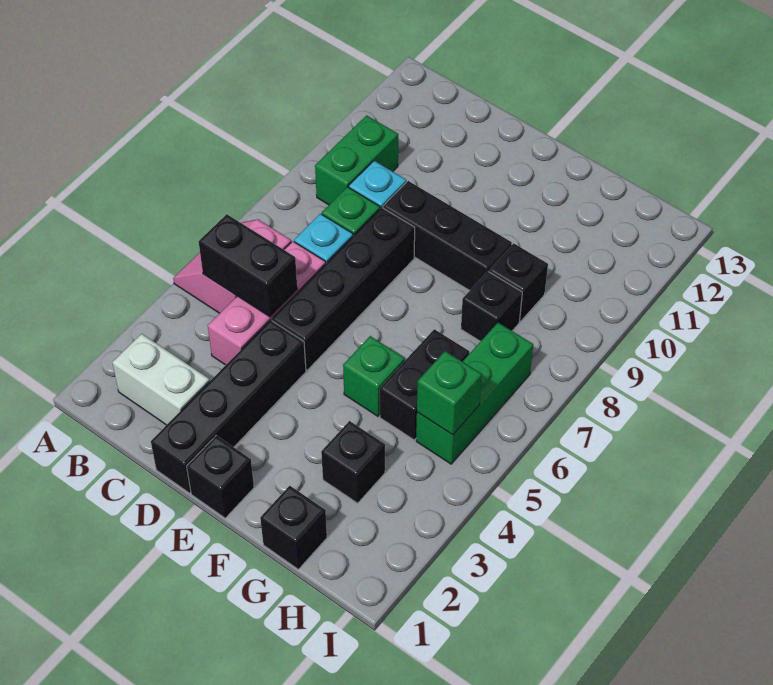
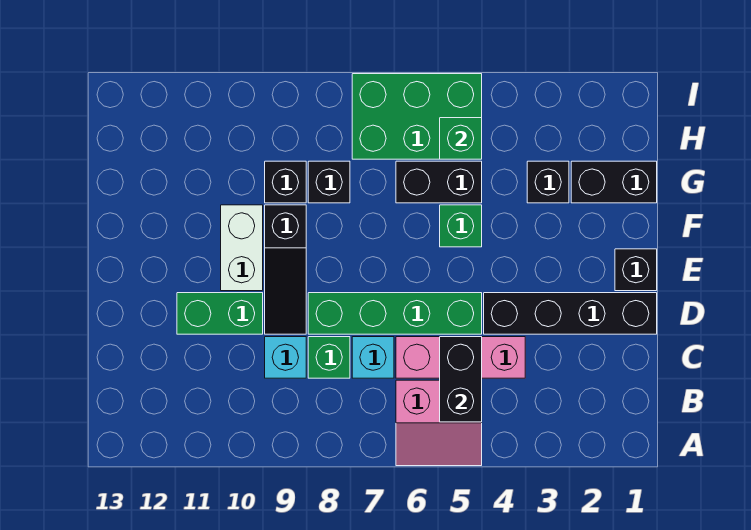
white 1x2 brick [112,334,210,425] -> white 1x2 brick moved to [221,205,263,291]
green 1x2 brick [315,115,398,205] -> green 1x2 brick moved to [177,293,263,334]
black 1x4 brick [272,208,415,370] -> green 1x4 brick [308,293,482,334]
black 1x3 brick [383,181,512,291] -> black 1x3 slope [265,205,306,334]
black 1x1 brick [260,486,327,569] -> black 1x2 brick [571,161,657,203]
green 1x3 brick [416,323,533,464] -> green 2x3 brick [352,74,482,159]

